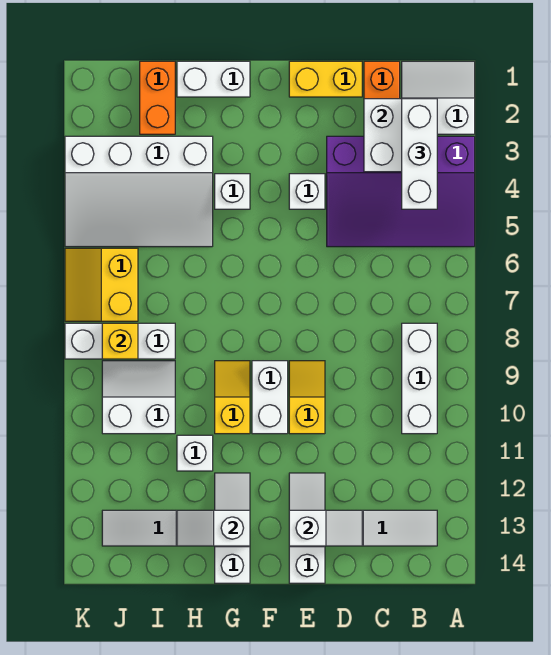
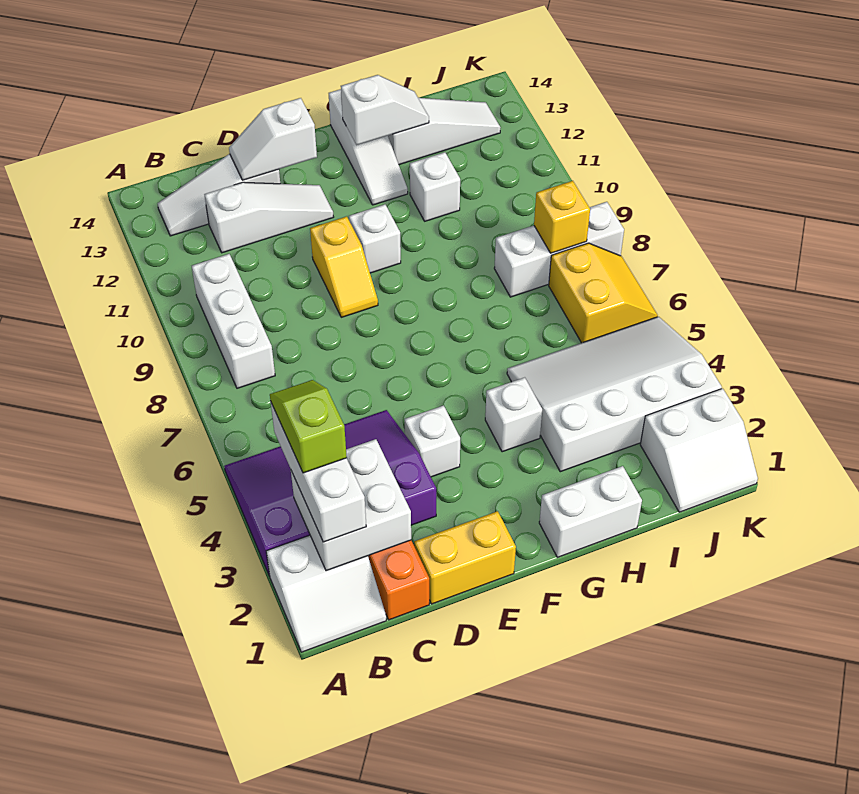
none -> lime 1x2 slope [270,380,347,473]
white 1x3 slope [289,473,325,583] -> white 1x3 slope turned to [204,182,333,253]
white 1x2 brick [252,361,288,434] -> white 1x1 brick [349,204,401,273]
yellow 1x2 slope [215,361,250,434] -> none
orange 1x2 brick [140,61,175,134] -> none
white 2x2 slope [102,361,175,434] -> white 2x2 slope moved to [640,388,758,512]

